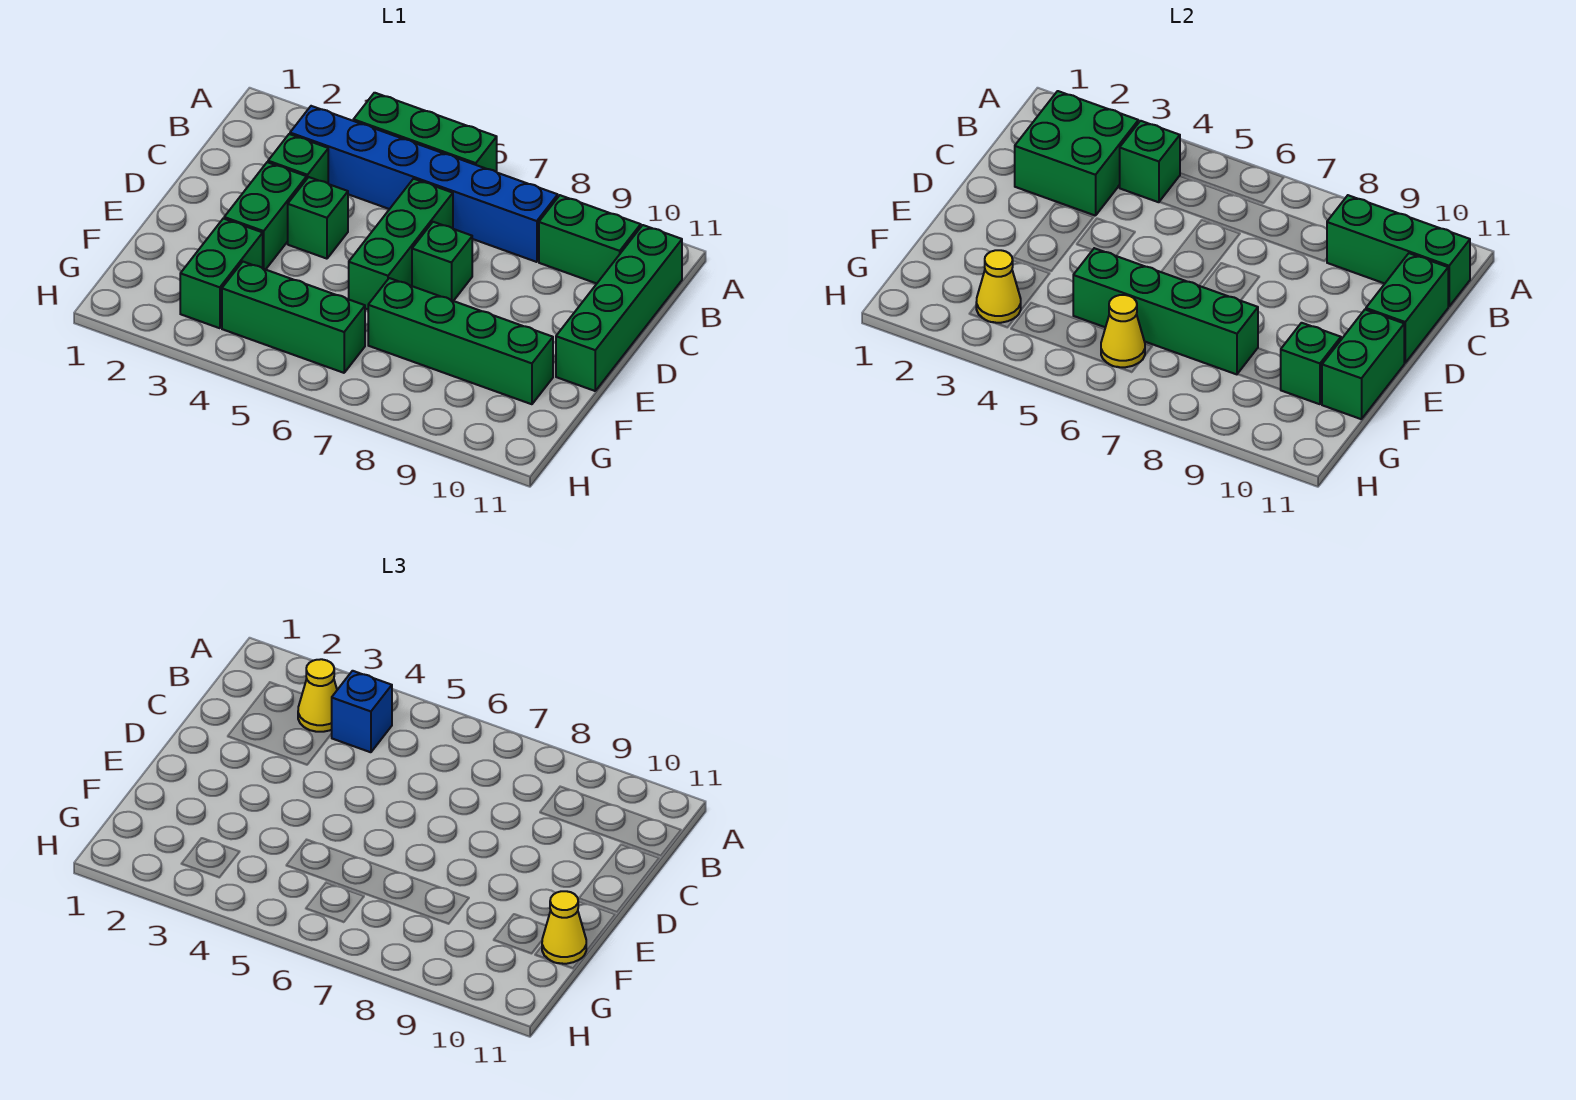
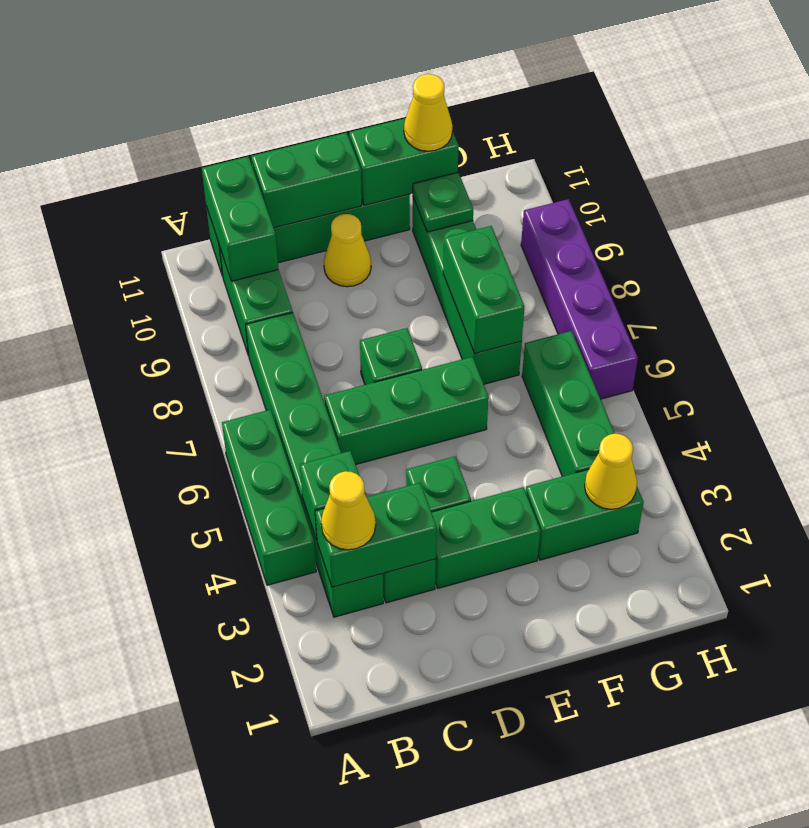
green 2x2 brick [1015,91,1138,216] -> green 1x2 brick [315,483,437,587]
blue 1x6 brick [290,106,558,262] -> green 1x6 brick [246,312,383,617]
blue 1x1 brick [332,671,392,752] -> none
green 1x3 brick [1327,195,1470,306] -> green 1x2 brick [202,156,278,281]
green 1x4 brick [1073,248,1258,374] -> green 1x2 brick [443,226,524,353]
green 1x1 brick [1280,323,1341,404] -> green 1x1 plate [413,172,473,232]
yellow 1x1 cone [1101,295,1145,367] -> yellow 1x1 cone moved to [324,214,371,287]
none -> purple 1x4 brick [521,199,638,399]

